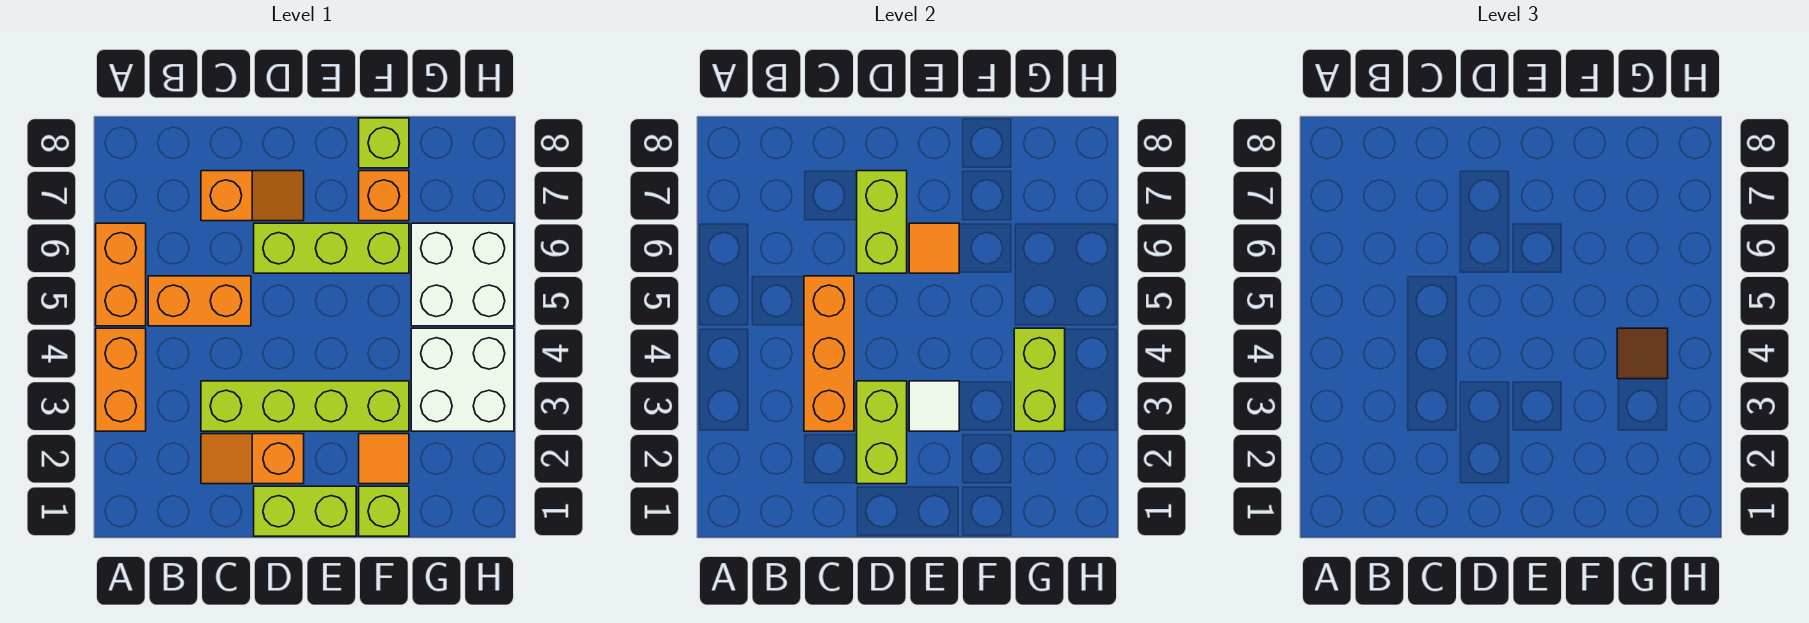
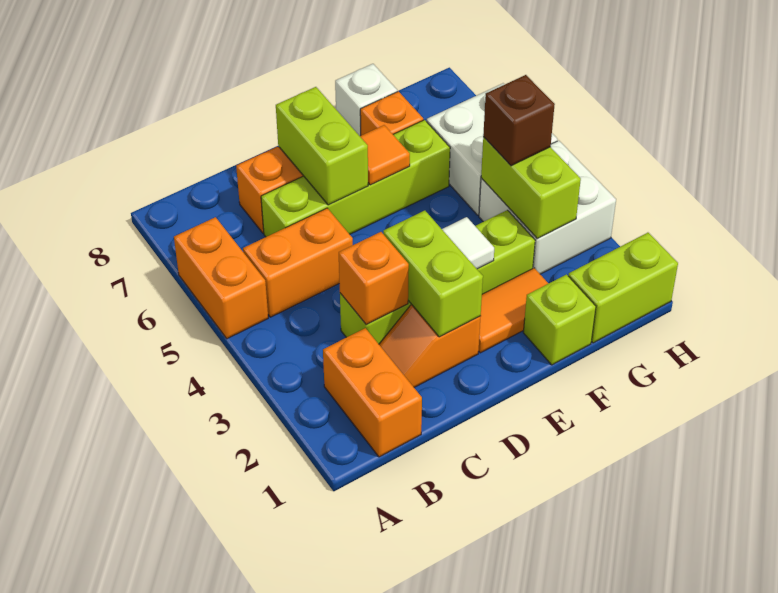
orange 1x2 brick [96,328,146,431] -> orange 1x2 brick moved to [323,328,422,457]
orange 1x3 brick [804,276,854,431] -> orange 1x1 brick [339,232,409,324]
lime 1x2 brick [254,486,356,536] -> lime 1x2 brick moved to [568,233,678,343]
lime 1x3 brick [254,223,409,273] -> lime 1x4 brick [261,120,450,237]
orange 1x1 tile [359,434,409,484] -> orange 1x2 tile [479,268,548,353]
lime 1x1 brick [359,118,409,168] -> white 1x1 brick [335,64,397,136]
brown 1x1 tile [1617,328,1668,379] -> brown 1x1 brick [483,75,555,166]

